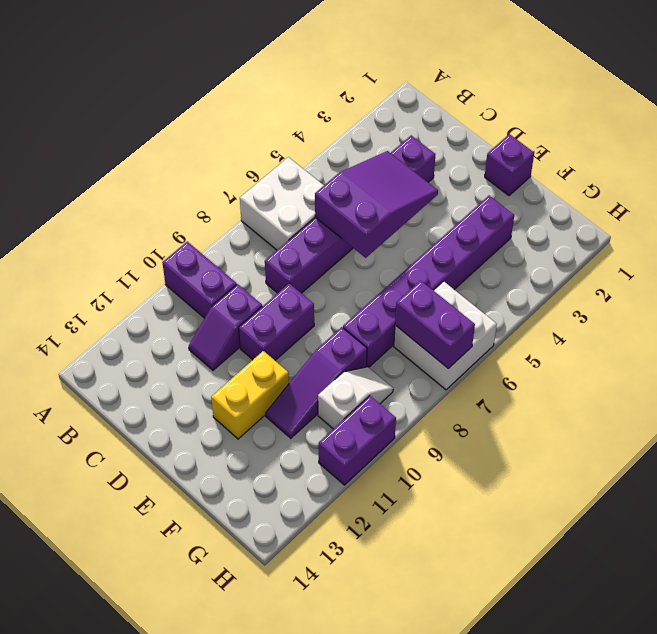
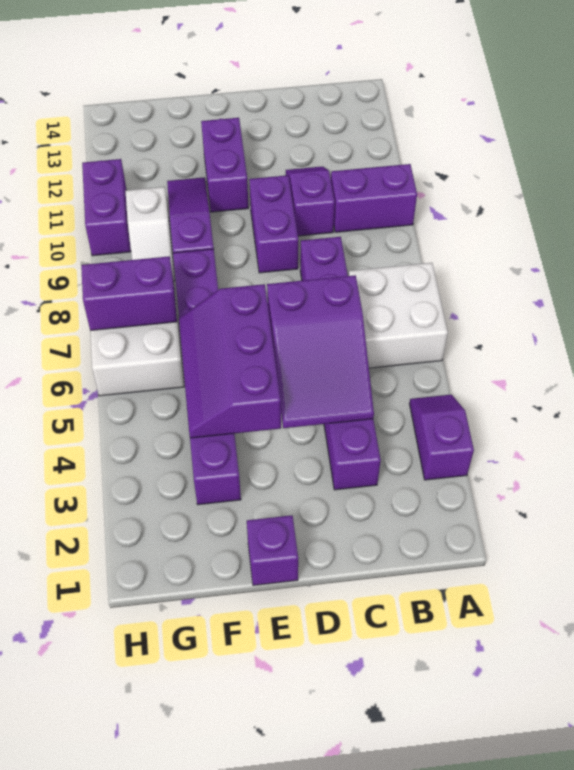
none -> purple 1x2 slope [409,395,474,480]
none -> purple 2x3 slope [179,284,281,438]
yellow 1x2 brick [211,351,289,439] -> purple 1x2 brick [201,118,248,212]

